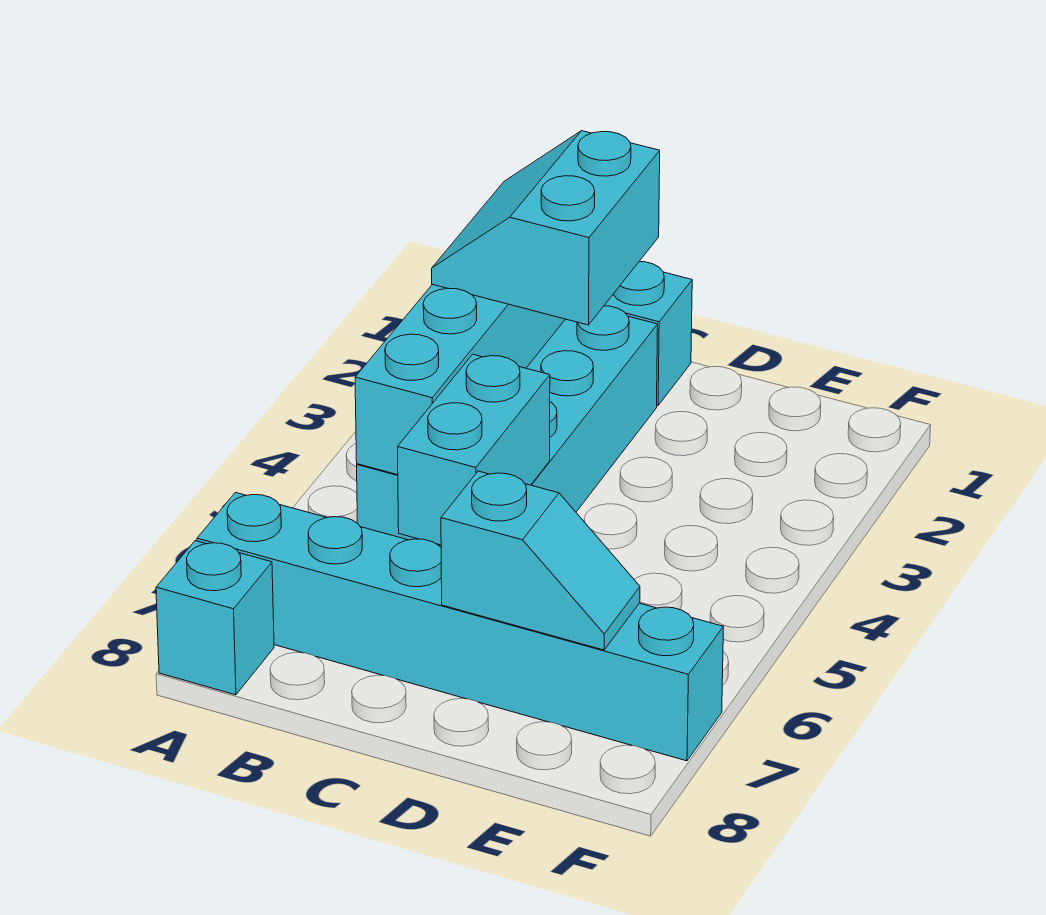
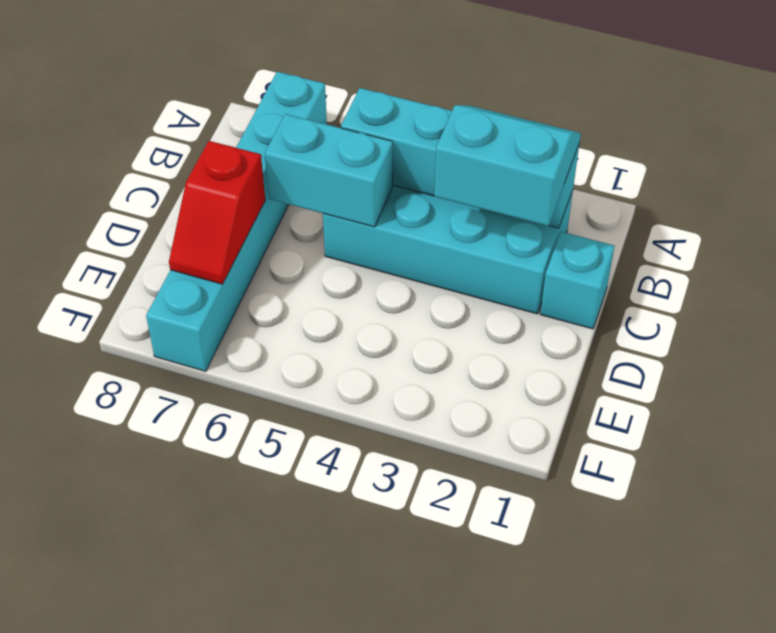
cyan 1x1 brick [156,541,274,695] -> none
cyan 1x2 slope [441,471,640,650] -> red 1x2 slope [169,141,265,284]

